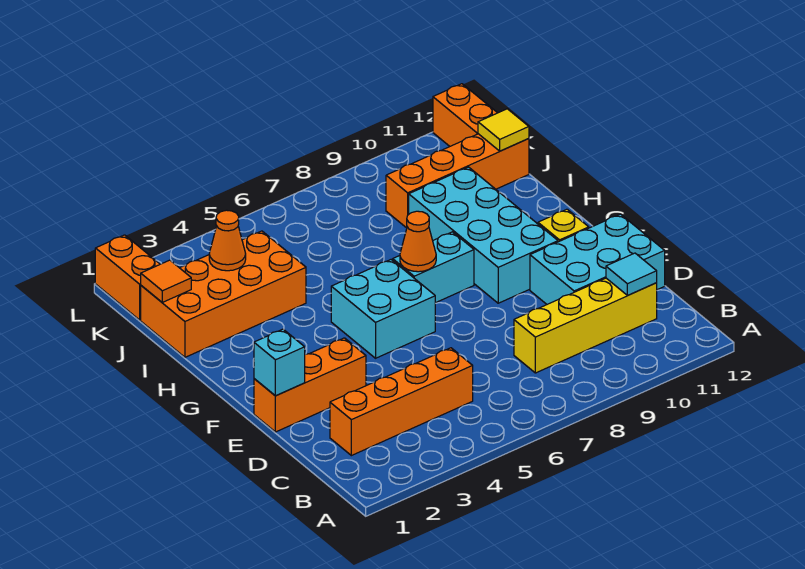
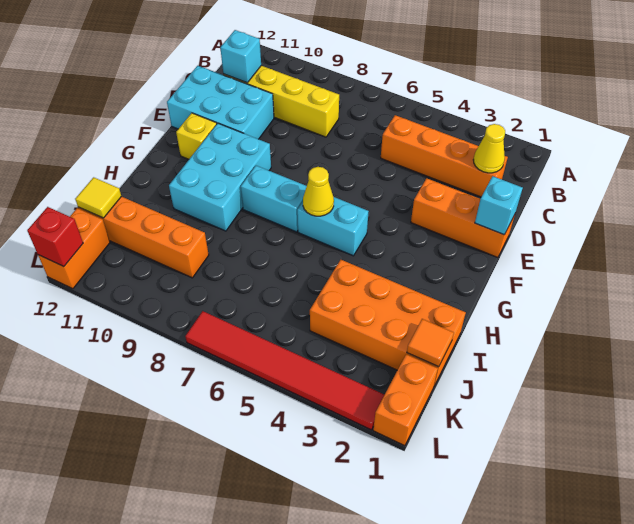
none -> yellow 1x1 cone [473,124,505,173]
cyan 1x1 tile [606,253,657,295] -> cyan 1x1 brick [220,30,261,83]
cyan 2x2 brick [331,260,435,358] -> cyan 1x2 brick [297,197,369,256]
cyan 2x4 brick [409,167,558,303] -> cyan 2x3 brick [169,123,271,231]
none -> yellow 1x1 cone [303,167,334,216]
orange 1x1 cone [400,211,436,272] -> none
orange 1x1 cone [209,210,246,271] -> none
none -> red 1x6 tile [185,311,384,430]
none -> red 1x1 brick [27,207,83,267]

